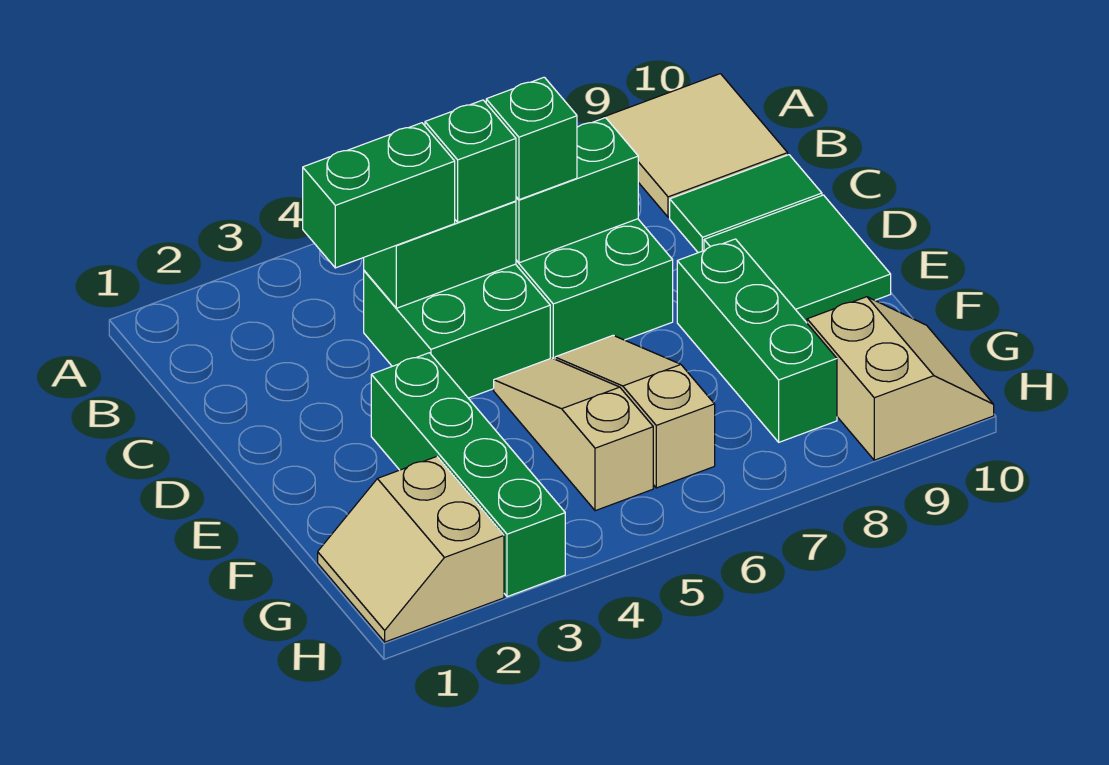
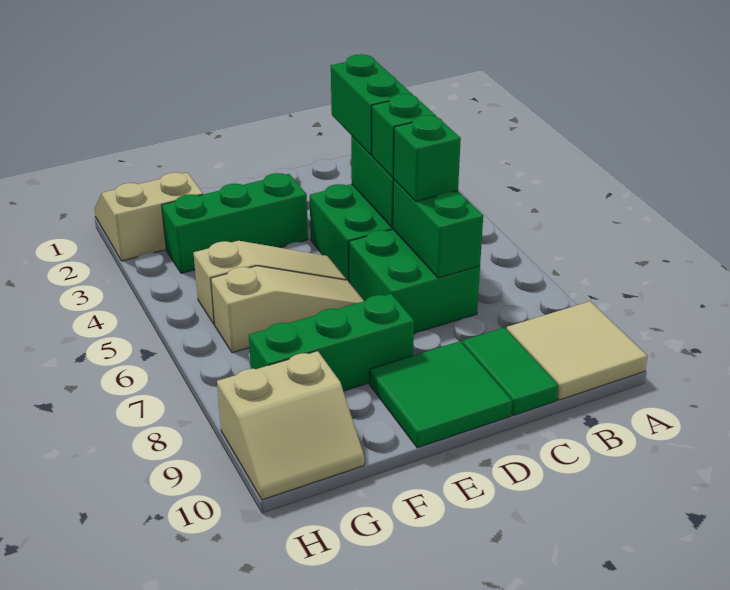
green 1x4 brick [371,353,565,597] -> green 1x3 brick [162,173,308,273]

